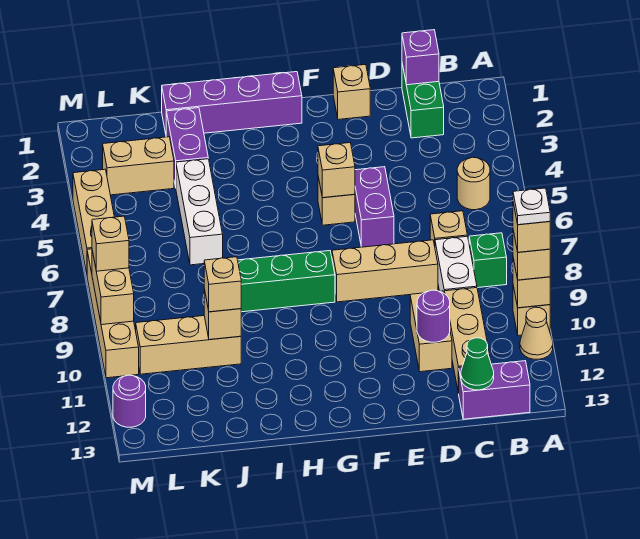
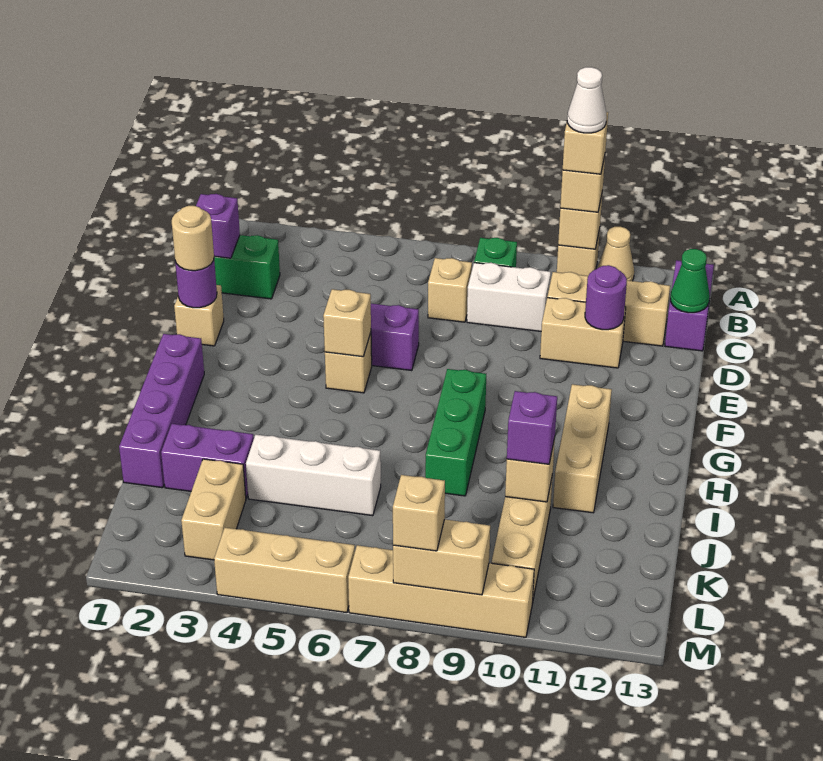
white 1x1 plate [513,188,550,225] -> white 1x1 cone [567,67,607,133]
tan 1x1 round brick [457,157,490,210] -> tan 1x1 round brick moved to [172,206,214,271]
tan 1x3 brick [332,240,438,302] -> tan 1x3 brick moved to [553,384,612,513]
tan 1x1 brick [204,257,241,312] -> purple 1x1 brick [507,391,557,464]
purple 1x1 round brick [113,375,146,427] -> purple 1x1 round brick moved to [175,260,217,308]

